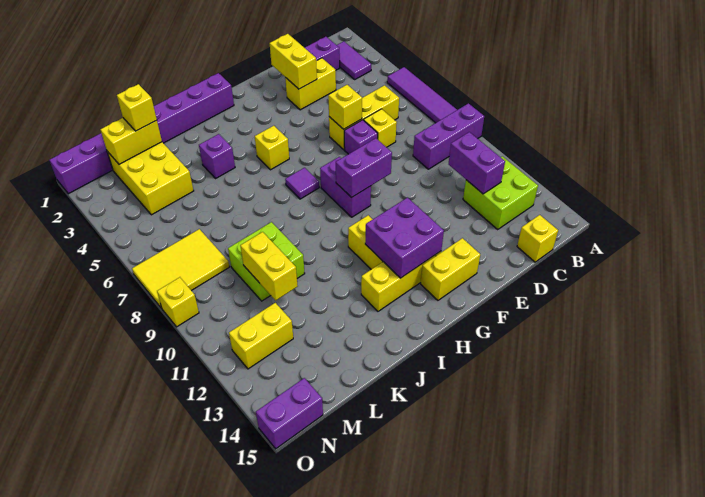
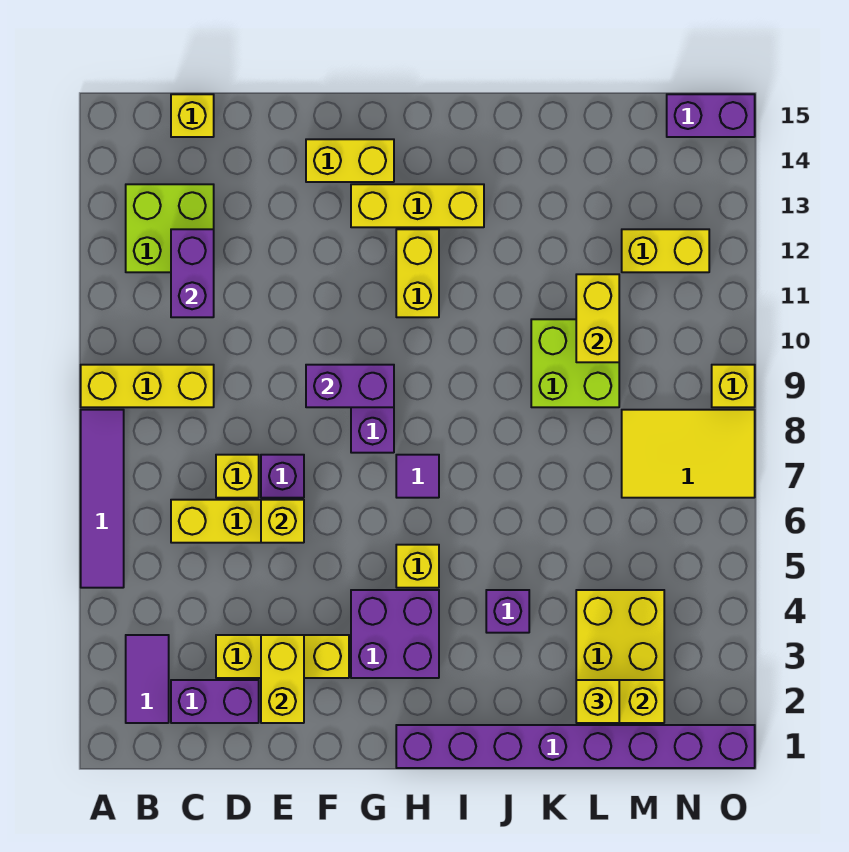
purple 1x3 brick [413,103,484,169] -> yellow 1x3 brick [81,365,214,407]
yellow 1x2 brick [285,58,336,110] -> yellow 1x3 brick [216,635,349,678]
purple 2x2 brick [365,197,444,278] -> purple 2x2 brick moved to [351,590,439,678]

